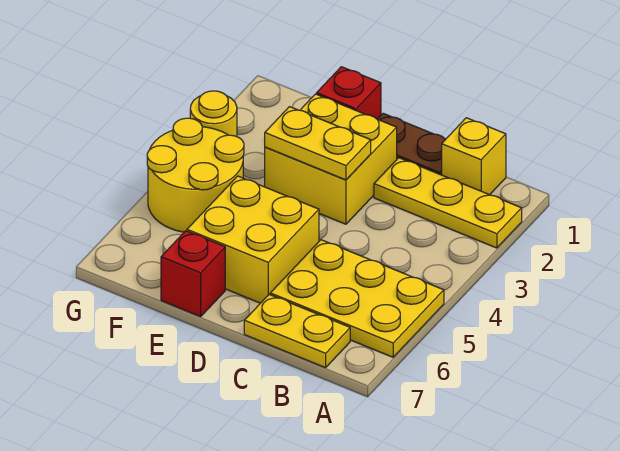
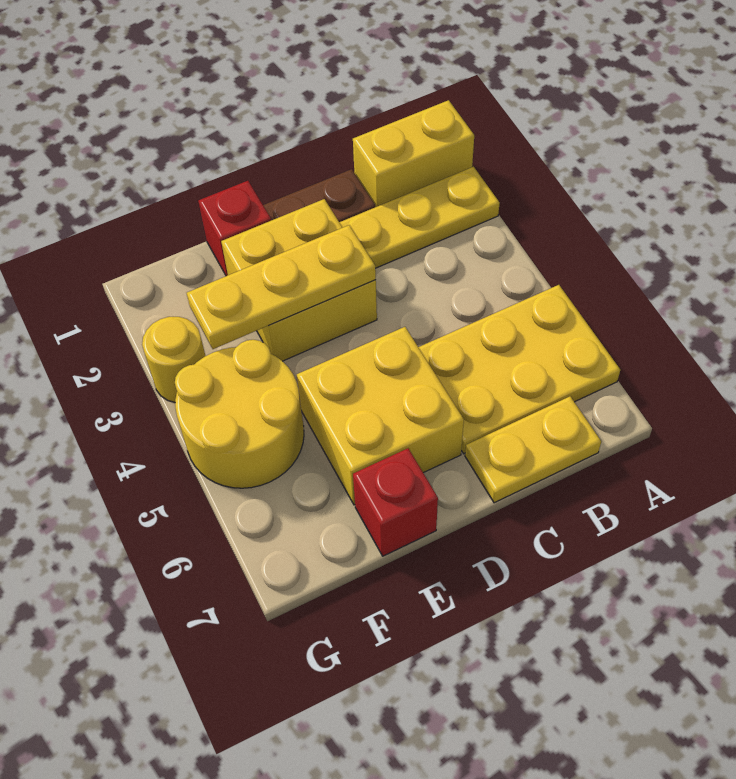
yellow 1x1 brick [442,118,506,195] -> yellow 1x2 brick [353,100,474,207]
yellow 1x2 plate [265,107,371,180] -> yellow 1x3 plate [187,225,376,349]

